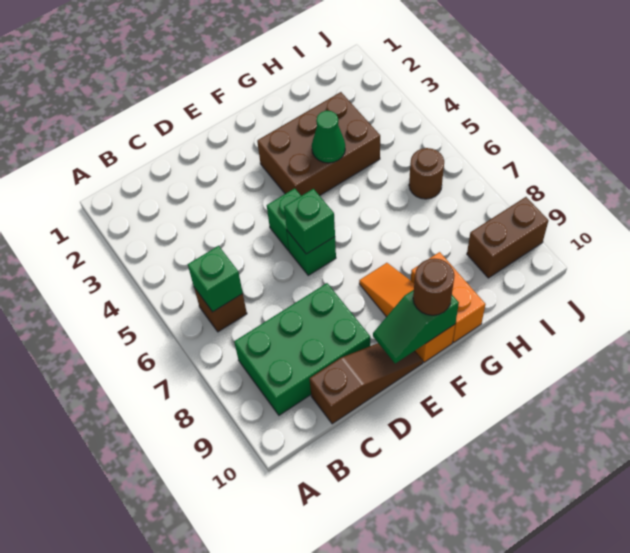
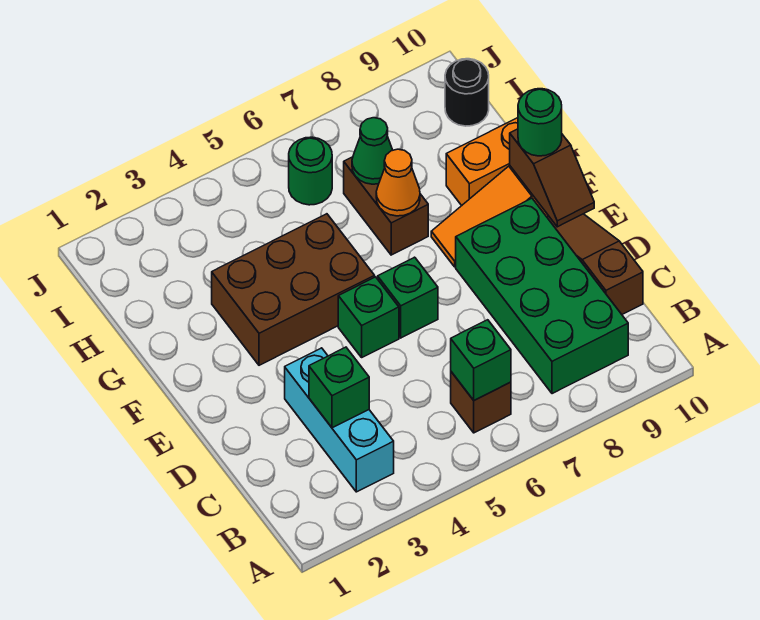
none -> cyan 1x3 brick [285,348,394,492]
green 2x3 brick [234,283,370,415] -> green 2x4 brick [456,198,628,394]
green 1x1 brick [284,189,335,254] -> green 1x1 brick moved to [309,347,369,428]
green 1x2 slope [373,290,459,364] -> brown 1x2 slope [510,129,594,227]
brown 2x3 brick [257,92,380,196] -> brown 2x3 brick turned to [212,214,375,365]
brown 1x1 round brick [413,258,455,315] -> green 1x1 round brick [518,89,562,156]
green 1x1 cone [312,111,345,163] -> green 1x1 cone moved to [352,118,393,184]
none -> orange 1x1 cone [376,149,420,216]
brown 1x1 round brick [409,148,444,199] -> green 1x1 round brick [289,137,332,205]
brown 1x2 brick [467,197,548,278] -> brown 1x2 brick moved to [344,157,428,255]
none -> black 1x1 round brick [445,59,489,126]

